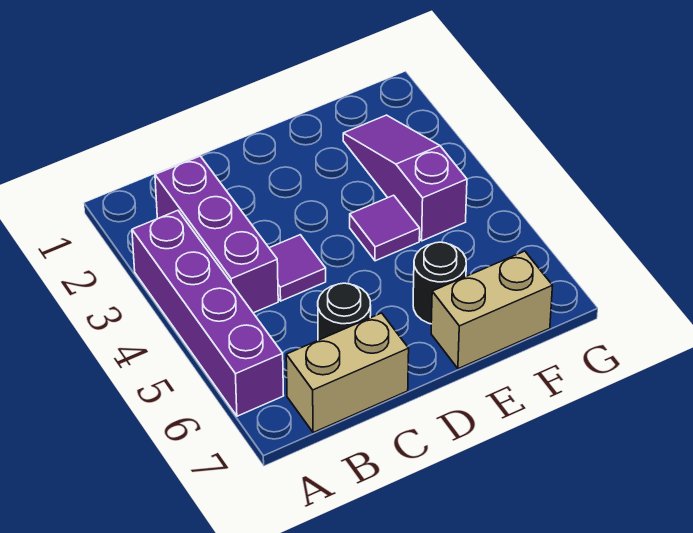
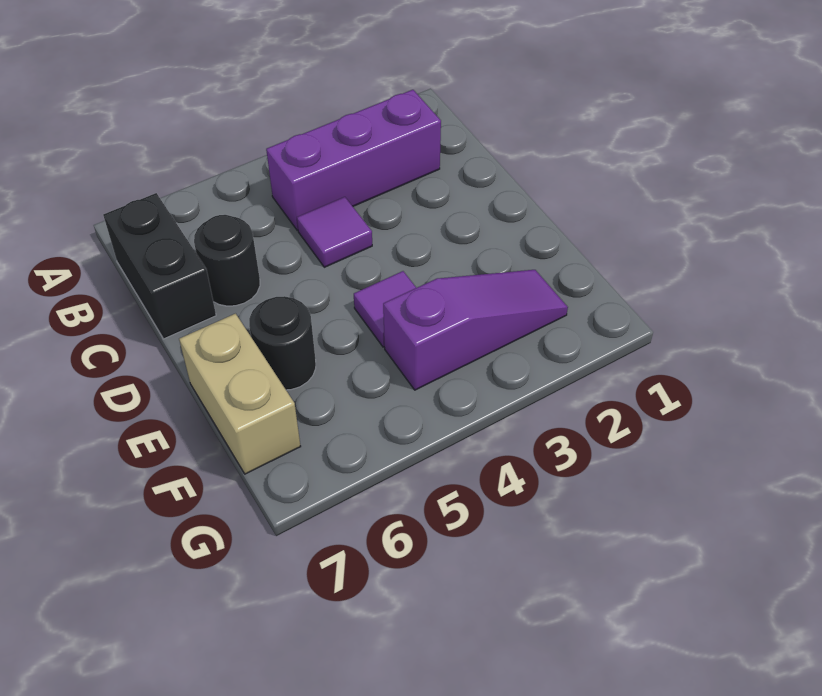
purple 1x4 brick [132,210,284,416] -> none
tan 1x2 brick [286,313,409,433] -> black 1x2 brick [103,193,216,339]

